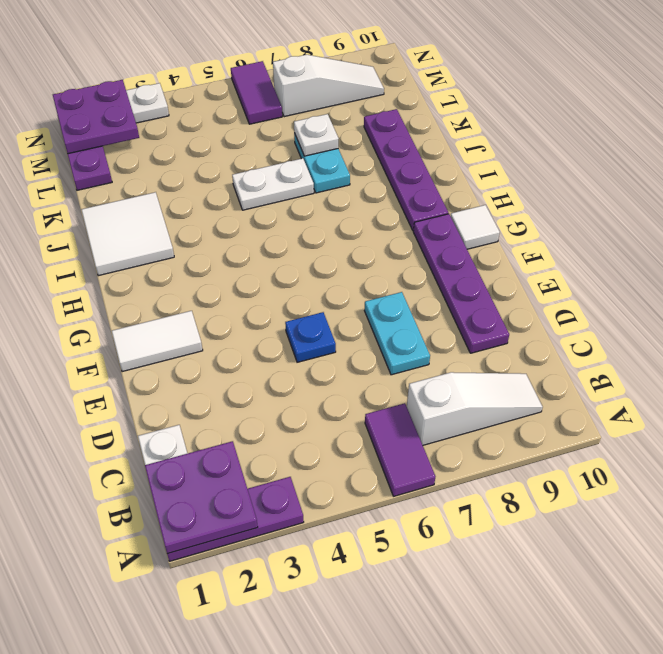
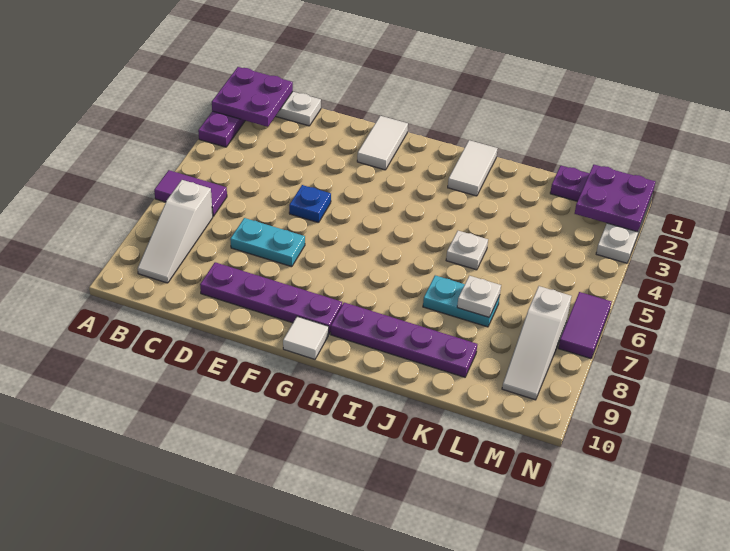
white 2x2 tile [82,192,174,276] -> white 1x2 tile [448,140,498,196]
white 1x2 plate [232,158,314,210] -> white 1x1 plate [446,231,488,270]
purple 1x2 tile [231,61,282,124] -> purple 1x2 tile turned to [559,292,611,359]

